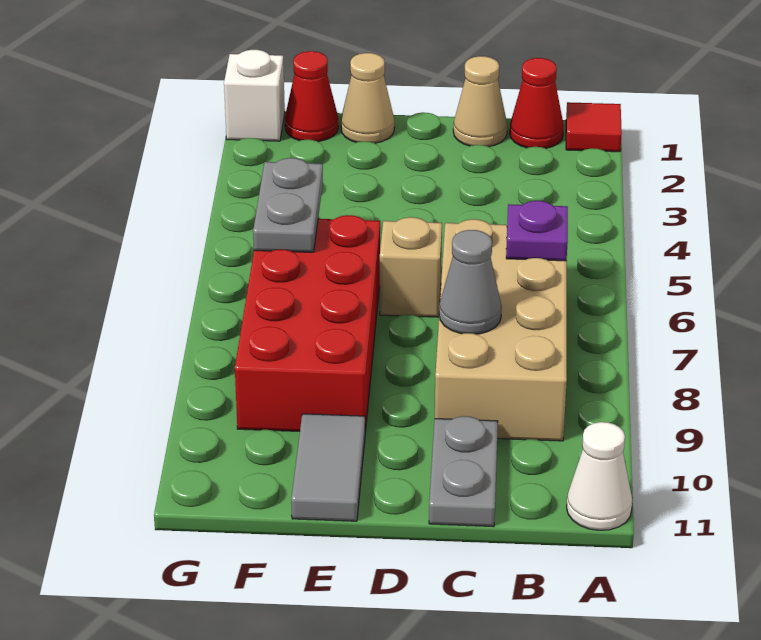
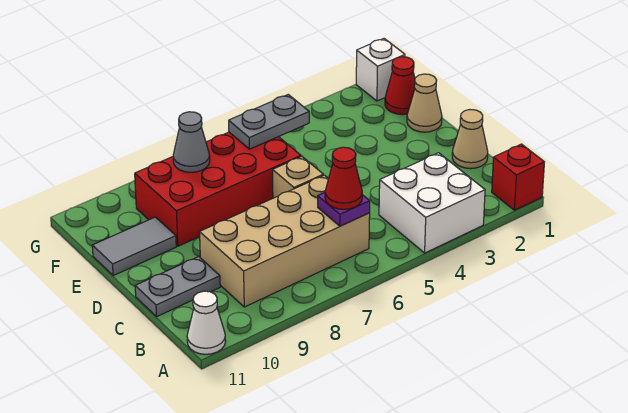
red 1x1 tile [566,102,622,152] -> red 1x1 brick [492,144,544,210]
none -> white 2x2 brick [379,153,485,253]
red 1x1 cone [510,58,564,148] -> red 1x1 cone moved to [325,147,362,209]
grey 1x1 cone [439,230,502,334] -> grey 1x1 cone moved to [173,112,210,172]

